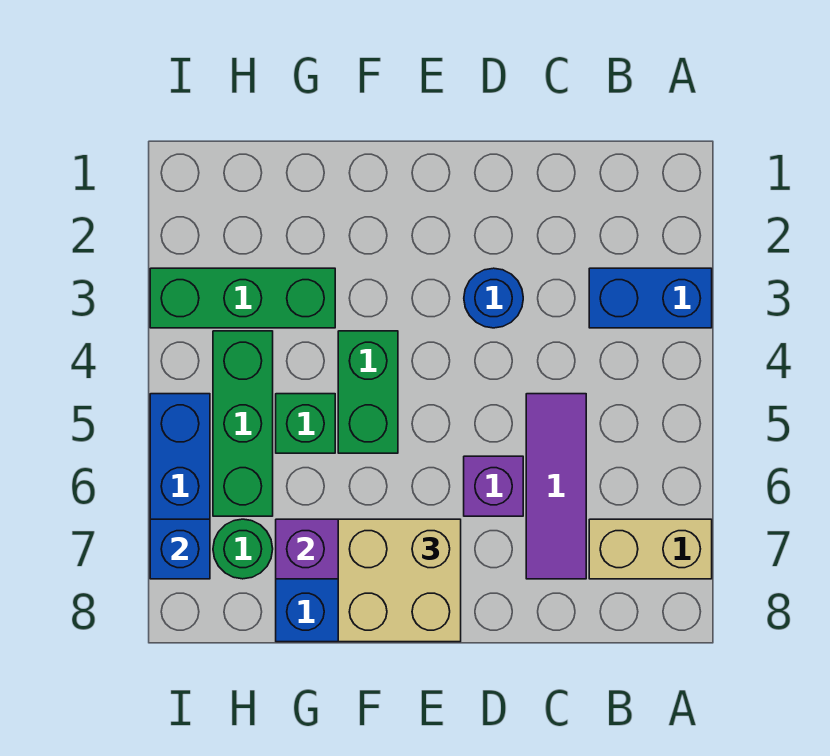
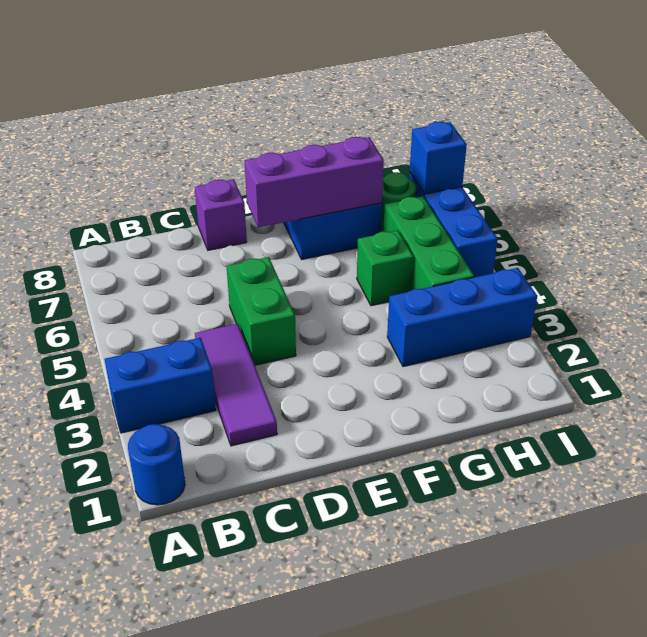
tan 1x2 brick [589,519,712,579] -> none
purple 1x3 tile [526,394,586,579] -> purple 1x3 tile moved to [195,324,277,446]
blue 1x1 round brick [464,268,523,328] -> blue 1x1 round brick moved to [128,424,185,505]
purple 1x1 brick [464,456,523,516] -> purple 1x1 brick moved to [195,179,247,250]
tan 2x2 brick [338,519,461,642] -> none
green 1x2 brick [338,331,398,453] -> green 1x2 brick moved to [227,257,296,365]
green 1x3 brick [150,268,335,328] -> blue 1x3 brick [387,268,537,367]

